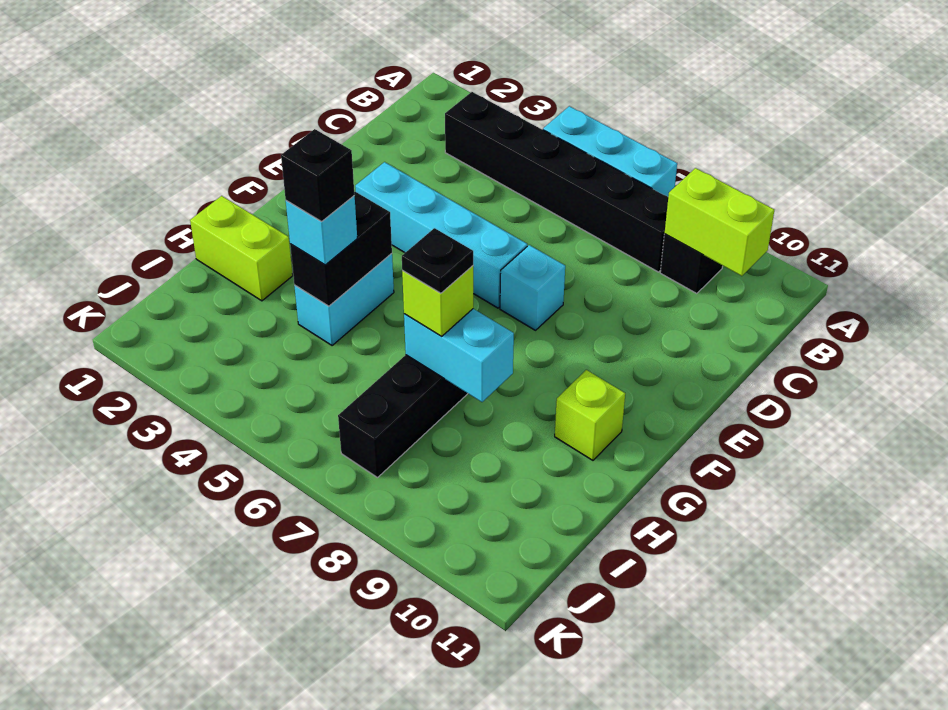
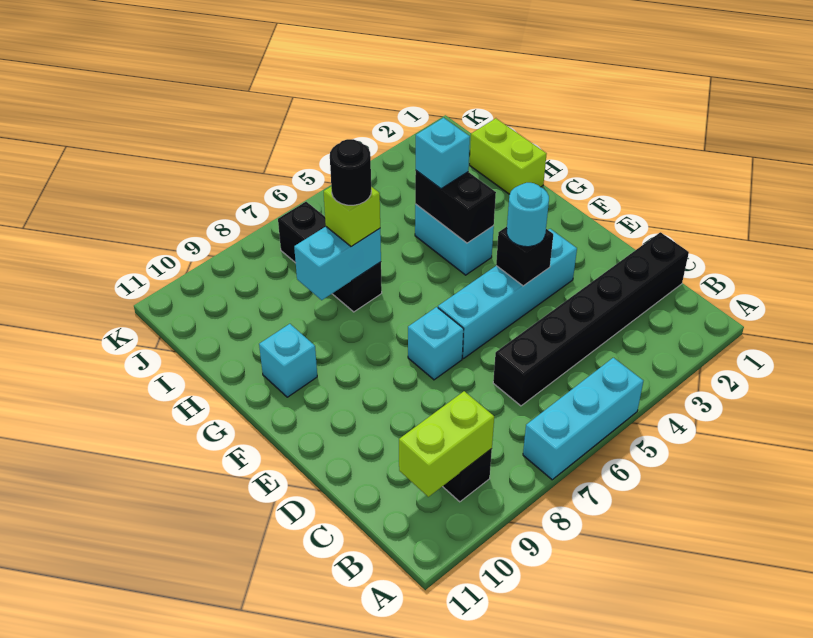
black 1x6 brick [445,92,668,272] -> black 1x6 brick moved to [493,232,689,406]
none -> cyan 1x1 round brick [507,183,549,247]
lime 1x1 brick [555,370,625,460] -> cyan 1x1 brick [259,324,317,397]
lime 1x2 brick [190,196,293,301] -> lime 1x2 brick turned to [470,118,546,194]
black 1x1 brick [281,129,354,221] -> black 1x1 brick moved to [496,227,553,286]
black 1x1 plate [402,228,473,293] -> black 1x1 round brick [330,139,371,205]

